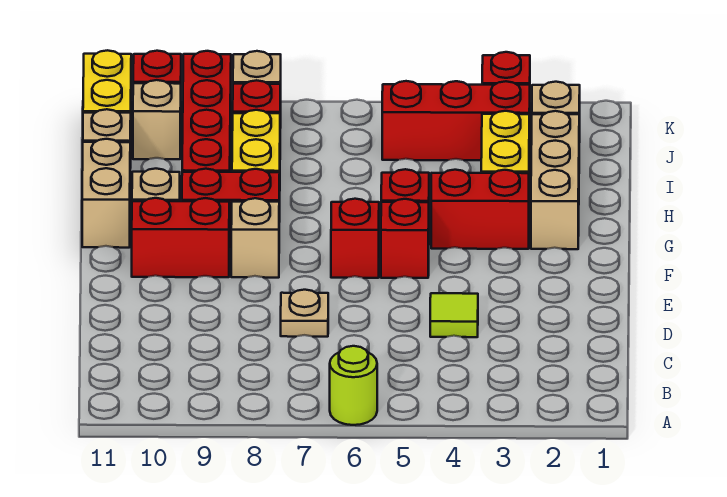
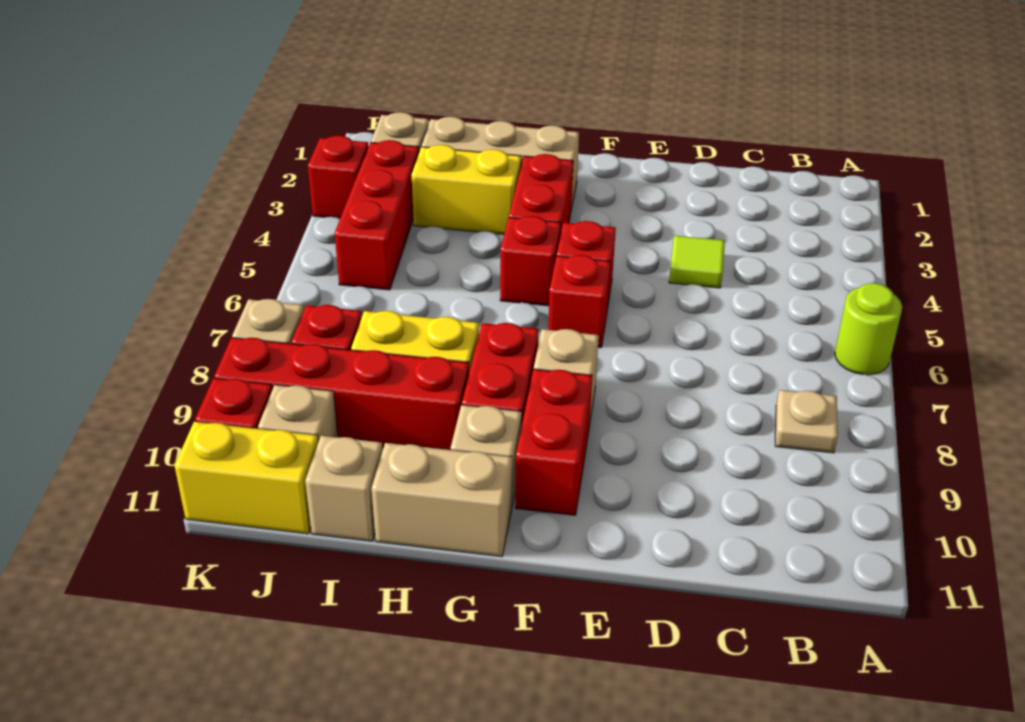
tan 1x1 plate [281,290,328,337] -> tan 1x1 plate moved to [775,390,838,453]

